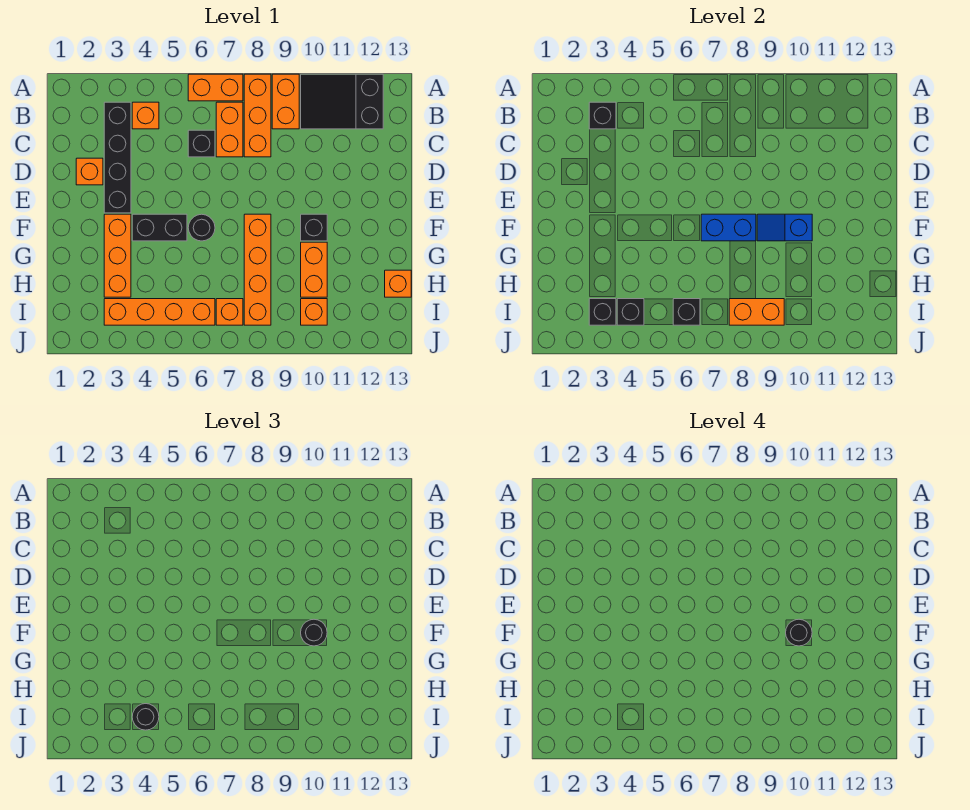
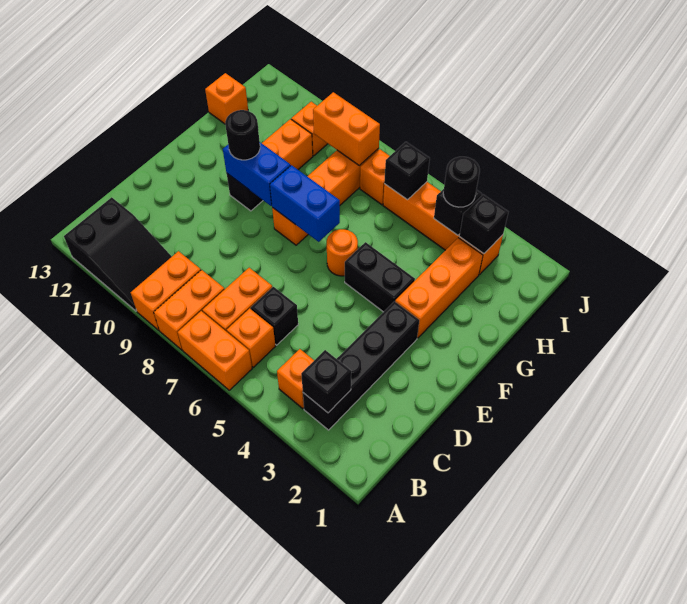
orange 1x3 brick [244,74,271,157] -> orange 1x2 brick [154,270,225,350]
orange 1x1 brick [76,158,103,185] -> orange 1x1 brick moved to [227,308,276,367]
black 1x1 round brick [188,214,215,241] -> orange 1x1 round brick [327,229,358,276]
blue 1x2 slope [757,214,812,241] -> blue 1x2 brick [223,143,291,206]
black 1x1 round brick [786,619,812,646] -> none

